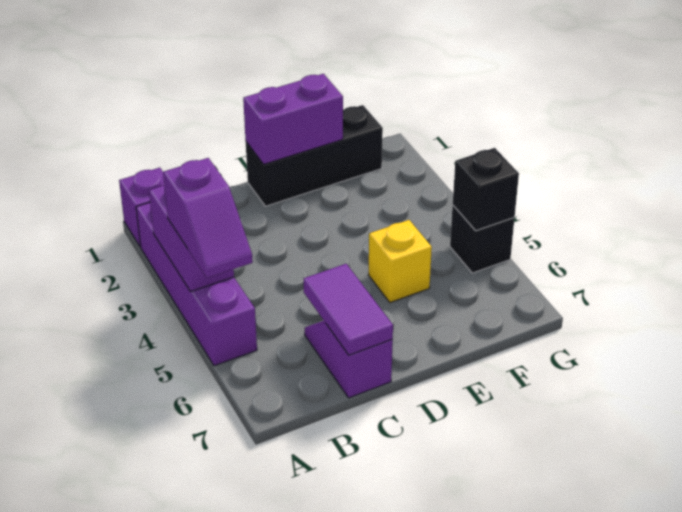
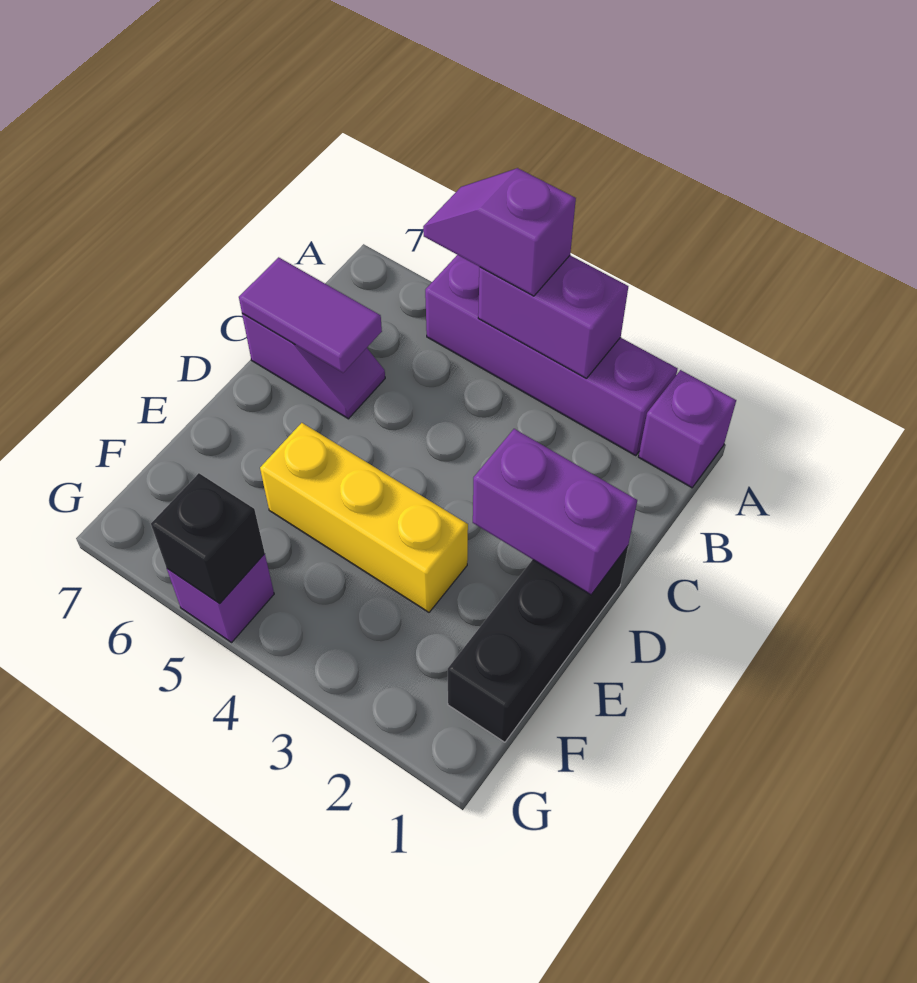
purple 1x2 brick [243,74,343,164] -> purple 1x2 brick turned to [473,429,637,595]
yellow 1x1 brick [369,220,432,303] -> yellow 1x3 brick [260,423,468,612]
black 1x1 brick [450,206,514,273] -> purple 1x1 brick [167,554,274,642]

